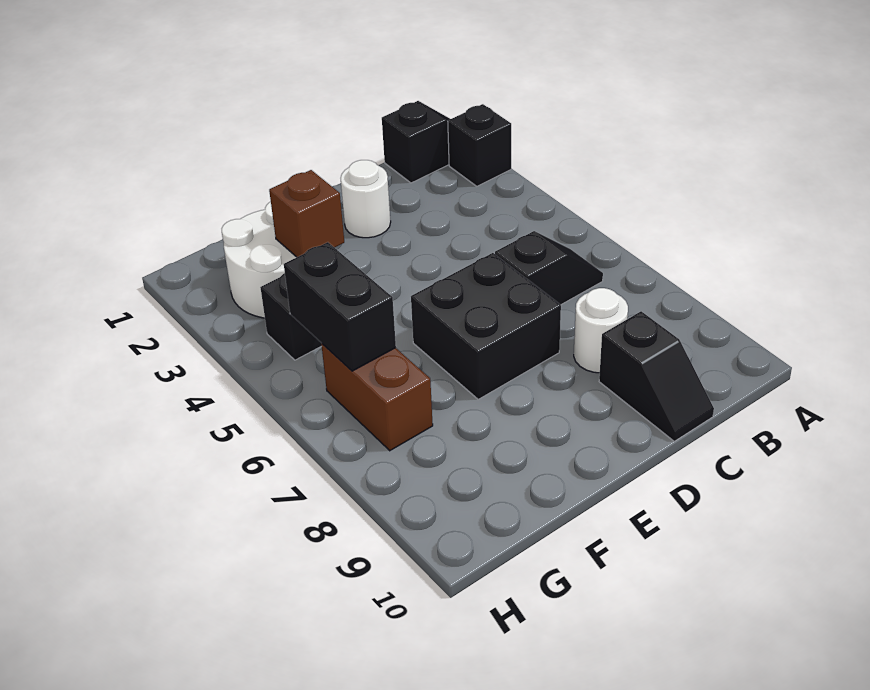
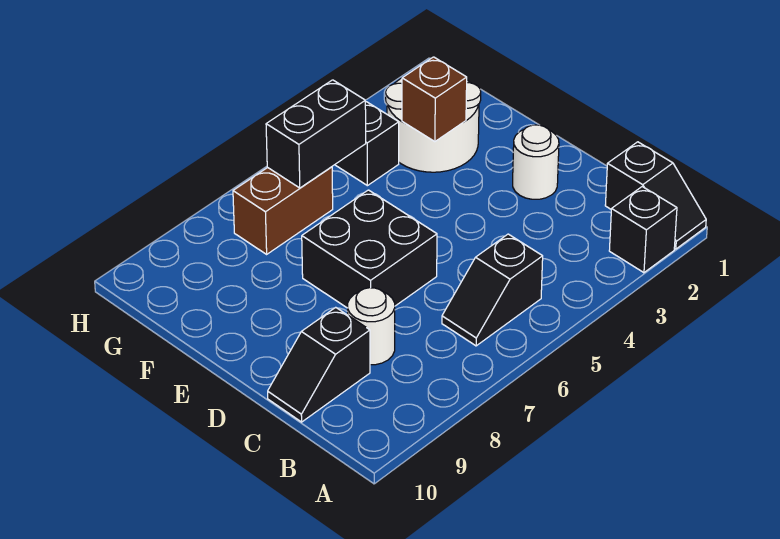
black 1x2 slope [495,231,603,305] -> black 1x2 slope turned to [442,234,543,346]

